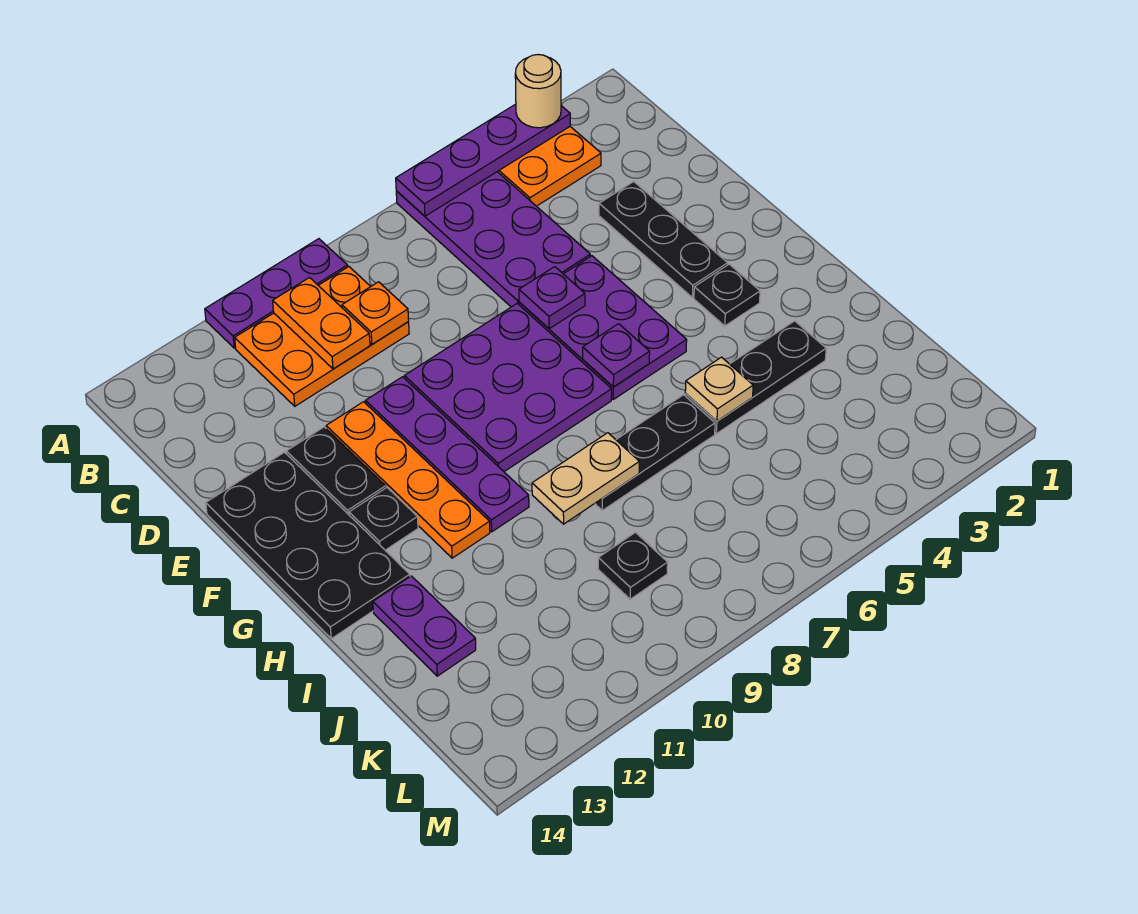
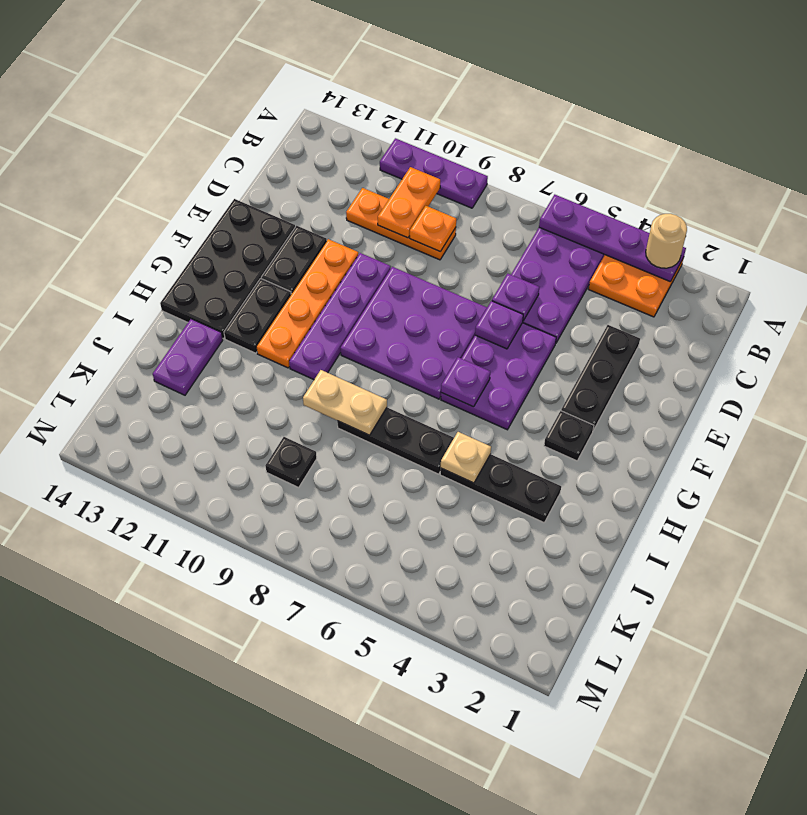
orange 2x3 plate [235,267,409,406] -> orange 1x3 plate [346,188,456,260]
none -> purple 1x1 plate [492,274,539,321]
black 1x1 plate [349,488,418,550] -> black 1x2 plate [224,278,291,353]

